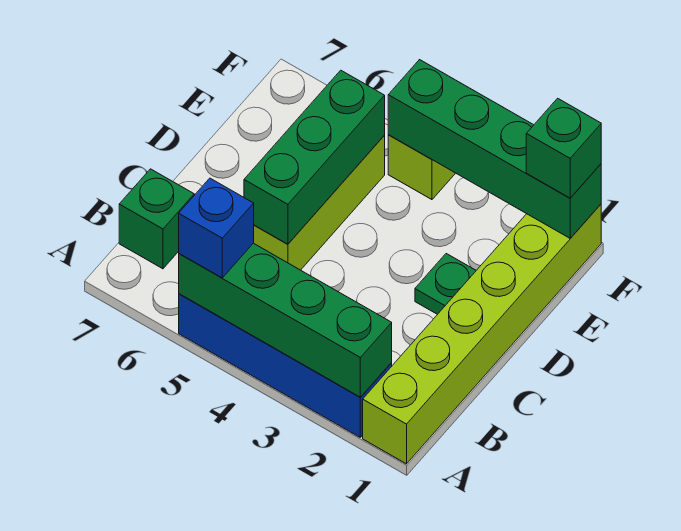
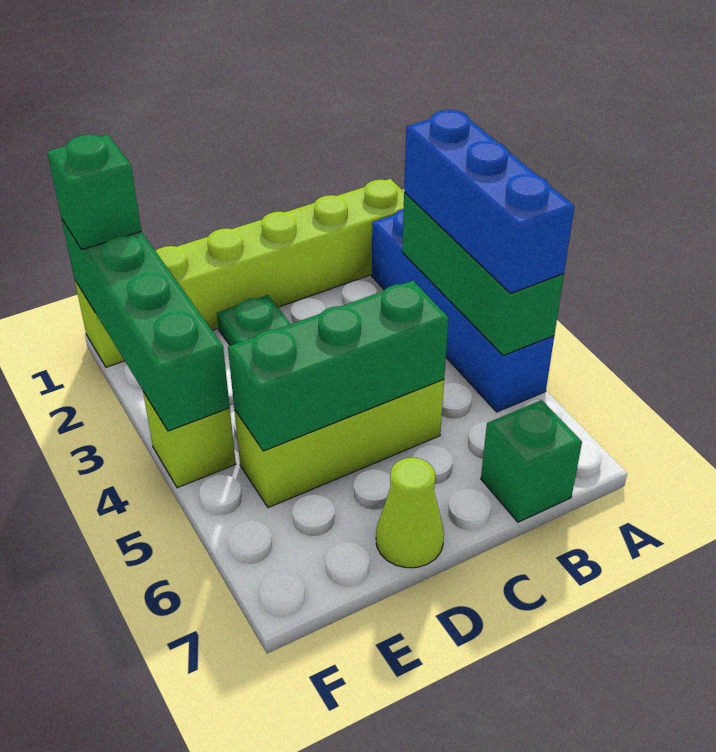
green 1x4 brick [179,243,392,397] -> green 1x3 brick [402,192,564,355]
blue 1x1 brick [179,178,254,278] -> blue 1x3 brick [404,110,575,293]
none -> lime 1x1 cone [376,458,444,568]

